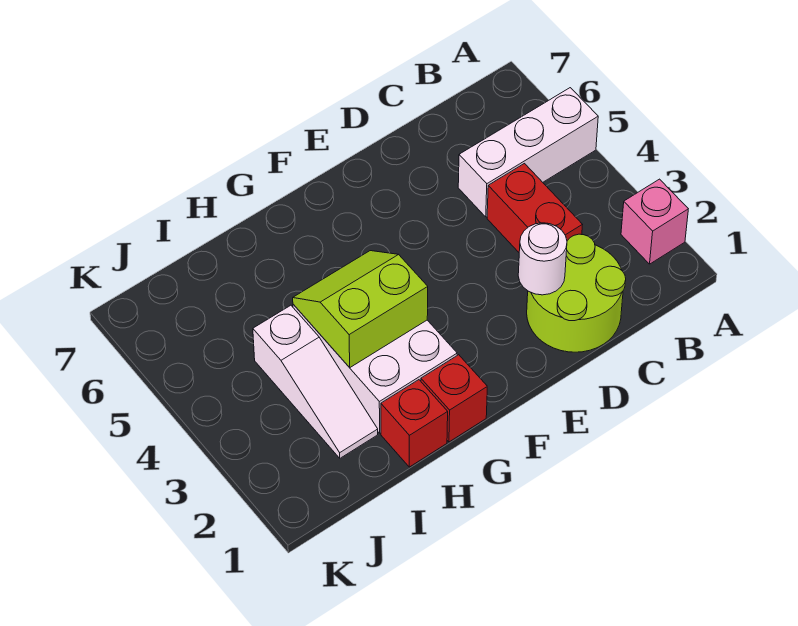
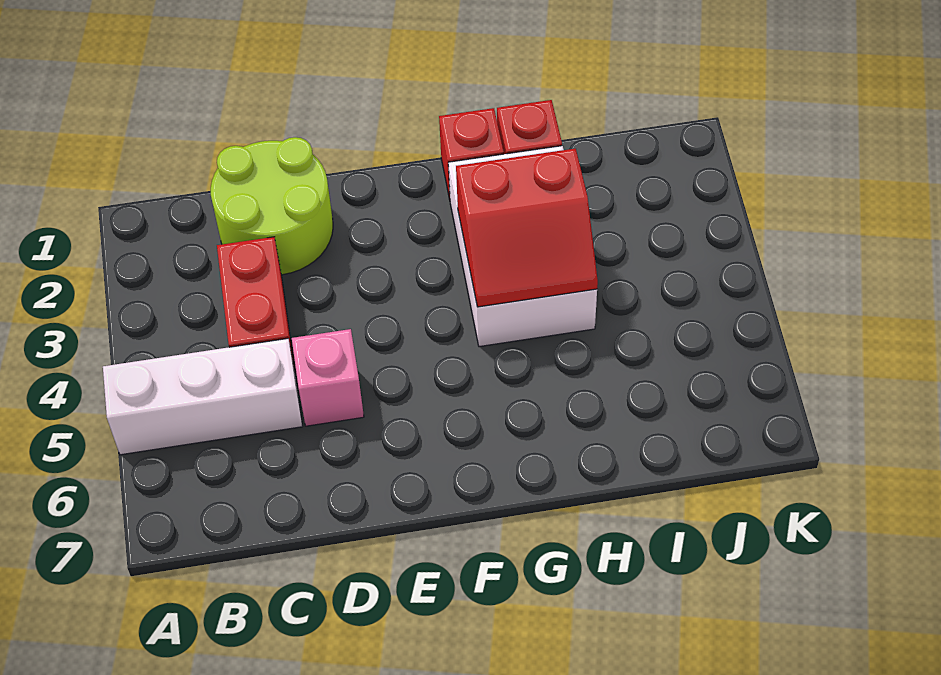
pink 1x1 brick [621,179,688,264] -> pink 1x1 brick moved to [292,329,364,426]
white 1x1 round brick [518,223,567,295] -> none
lime 2x2 slope [293,251,428,368] -> red 2x2 slope [456,149,598,307]
white 1x3 slope [253,305,378,458] -> none

